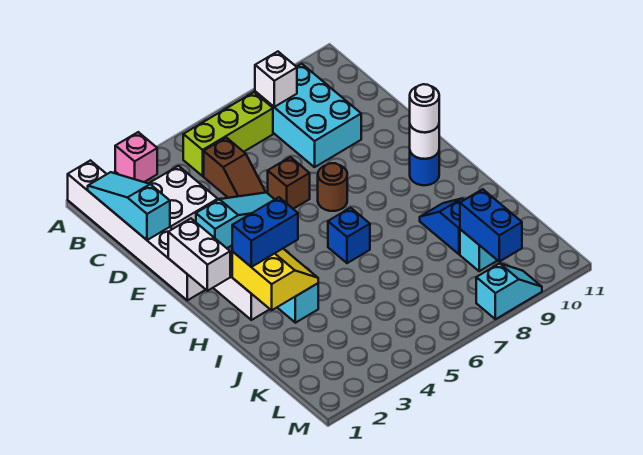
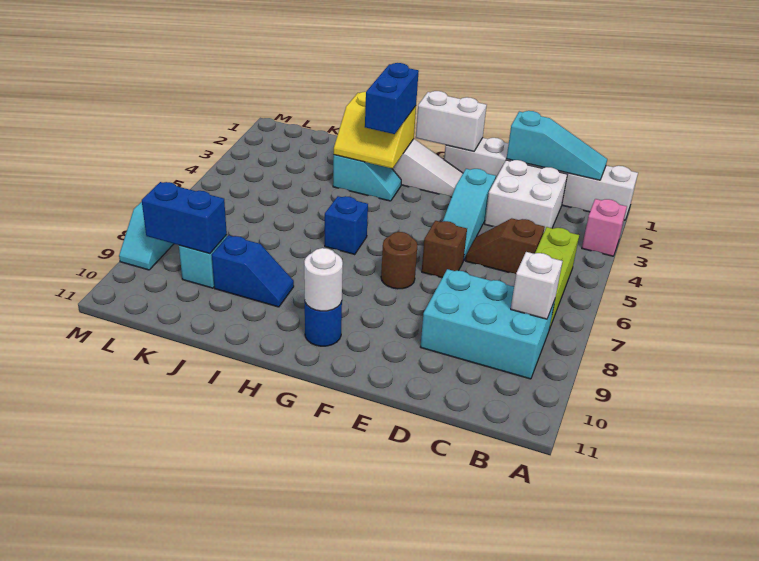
white 1x1 round brick [410,84,439,132] -> none

